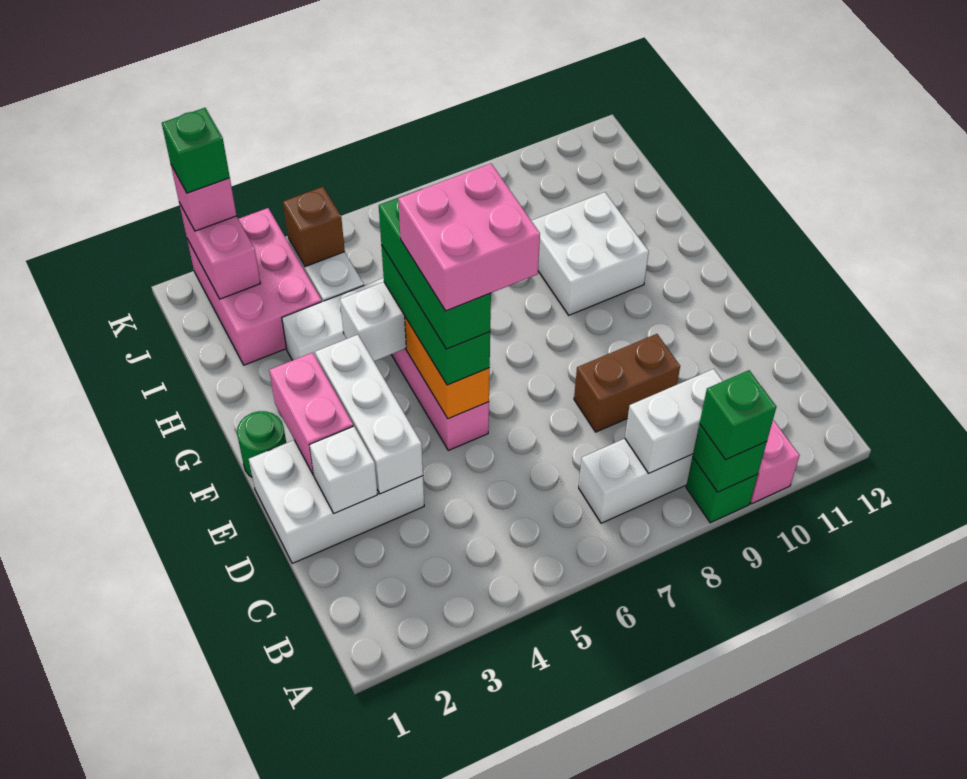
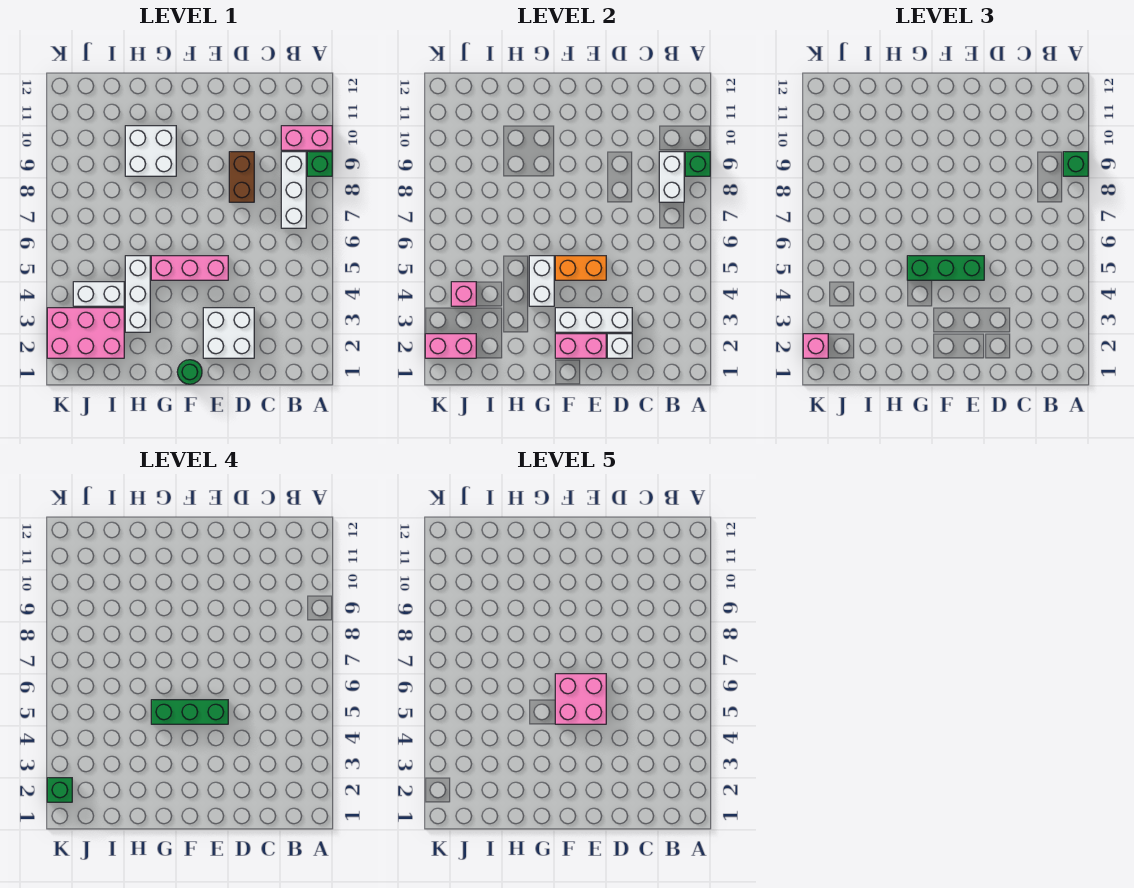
white 2x3 brick [249,440,424,563] -> white 2x2 brick [203,308,254,358]
brown 1x1 brick [283,187,345,267] -> pink 1x1 brick [451,282,476,306]

